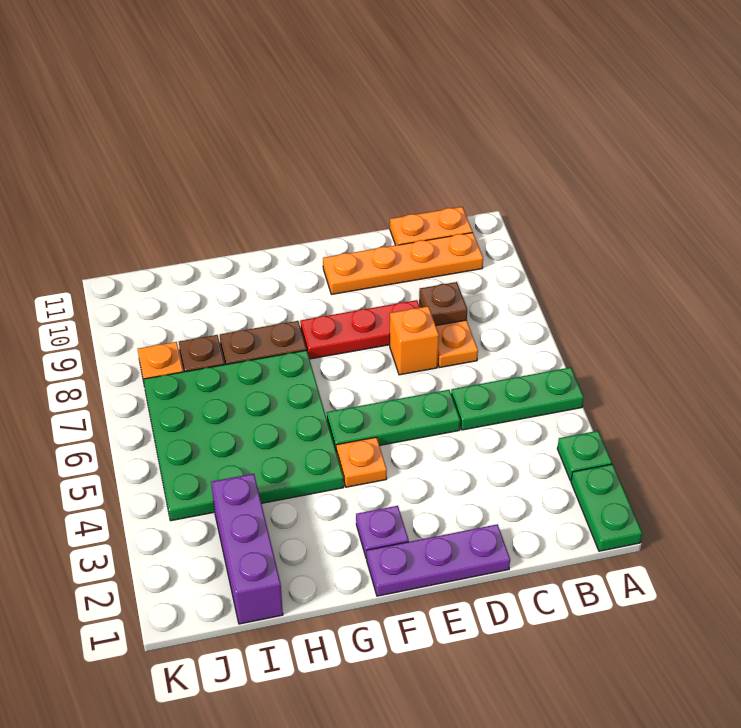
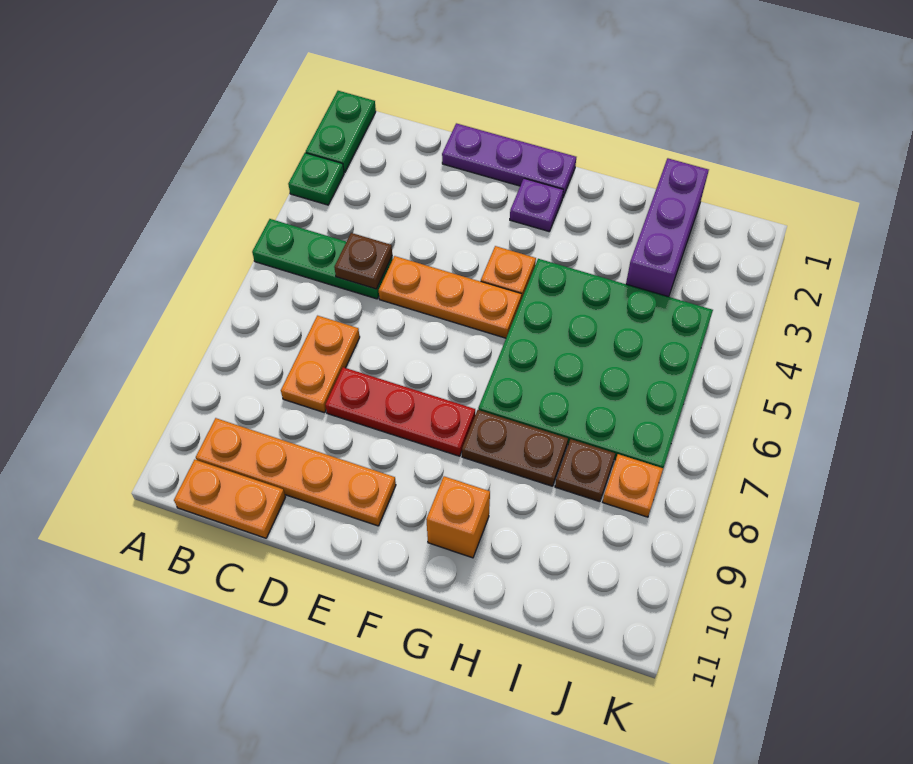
brown 1x1 plate [419,282,467,326] -> brown 1x1 plate moved to [334,233,392,289]
green 1x3 plate [327,390,460,450] -> orange 1x3 plate [379,256,522,338]
orange 1x1 brick [390,306,439,375] -> orange 1x1 brick moved to [426,476,490,558]

